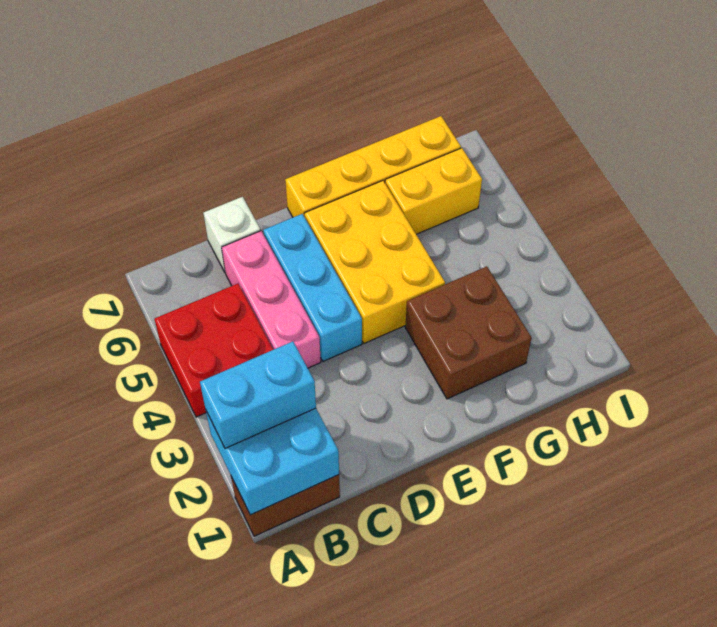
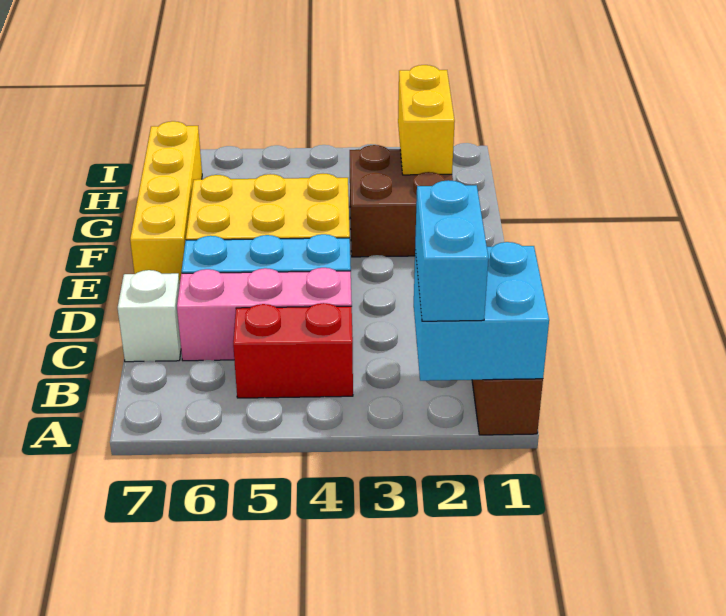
red 2x2 brick [155,284,273,417] -> red 1x2 brick [233,303,353,398]
yellow 1x2 brick [385,148,482,234] -> yellow 1x2 brick moved to [398,65,455,175]

